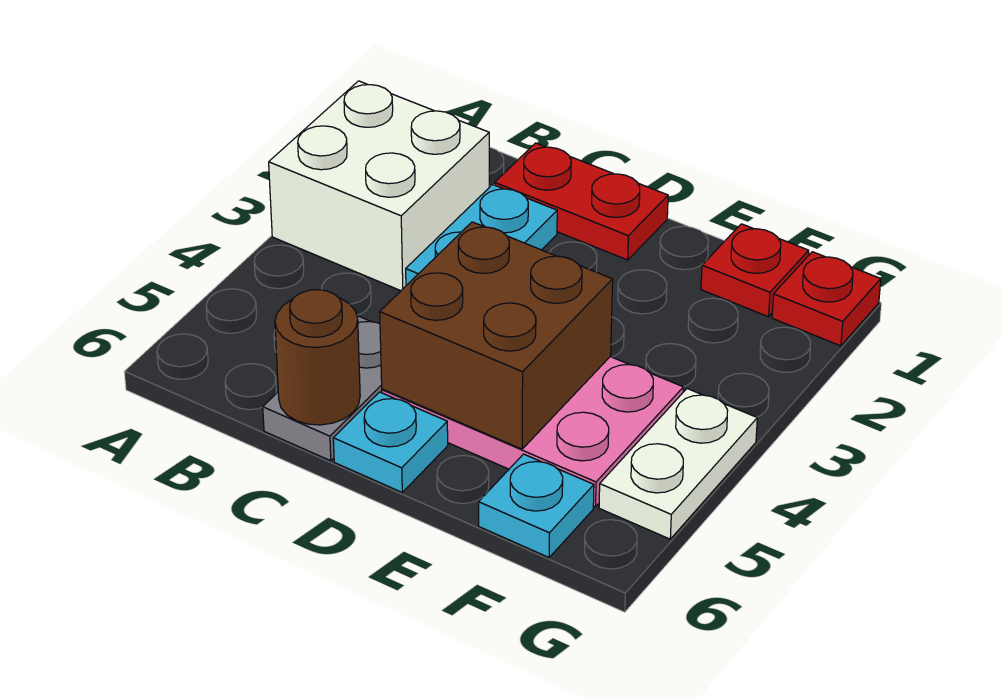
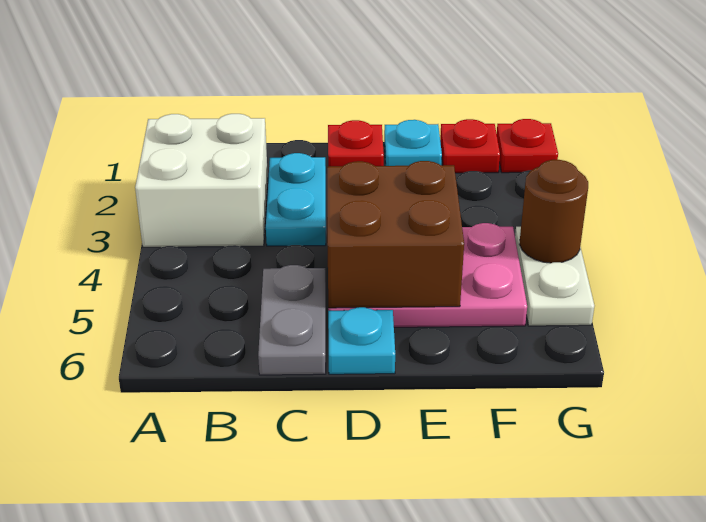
red 1x2 plate [495,143,668,260] -> red 1x1 plate [328,120,384,166]
brown 1x1 round brick [275,290,360,425] -> brown 1x1 round brick moved to [519,160,588,263]
cyan 1x1 plate [479,454,594,557] -> cyan 1x1 plate moved to [384,120,442,166]

